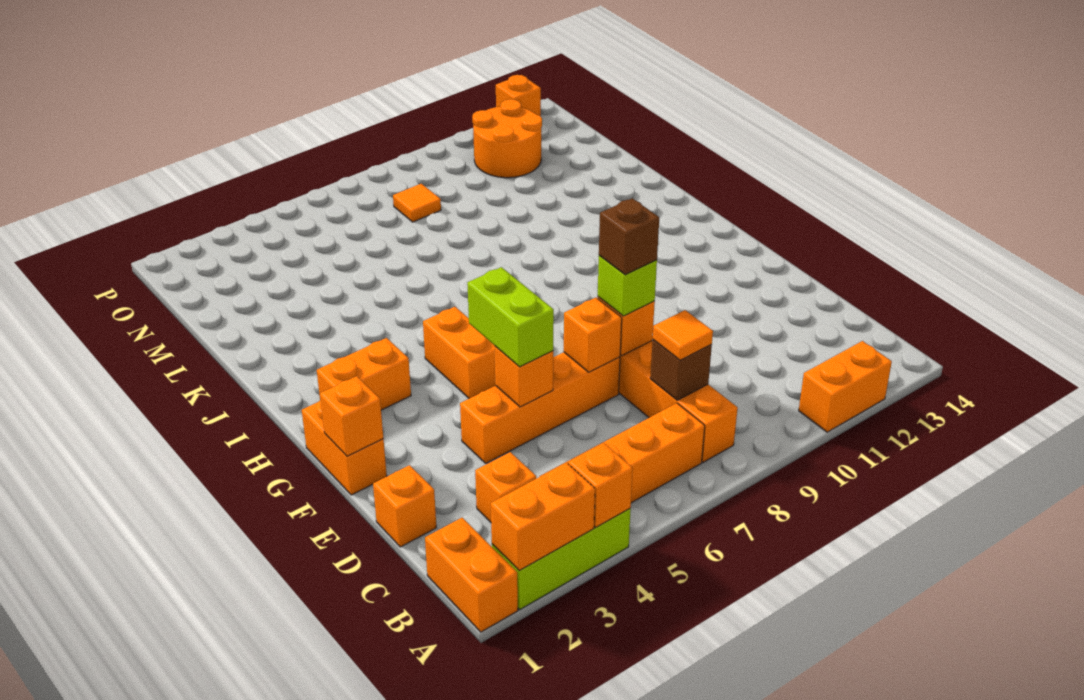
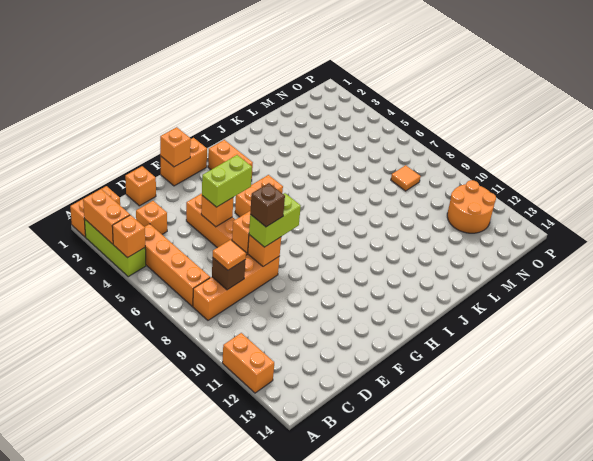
lime 1x1 brick [598,256,657,316] -> lime 1x2 brick [249,193,301,247]
orange 1x1 brick [496,75,541,116] -> none

